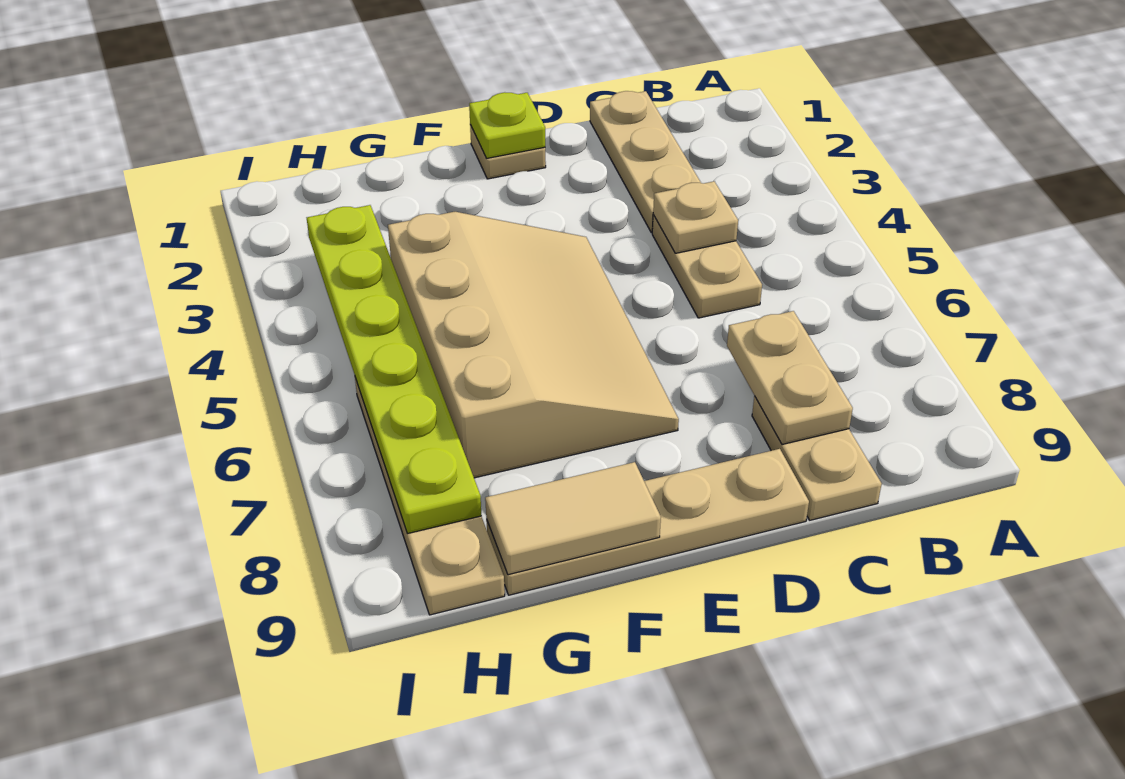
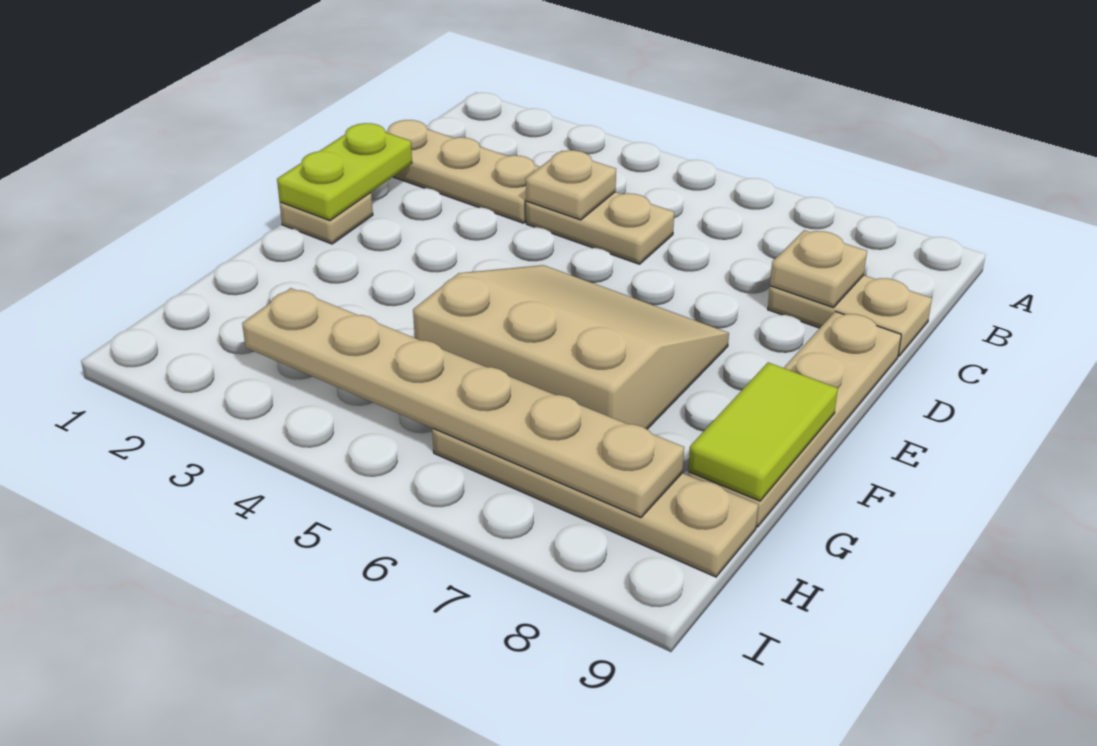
tan 1x2 plate [727,311,853,445] -> tan 1x1 plate [770,230,867,308]
lime 1x1 plate [469,92,545,158] -> lime 1x2 plate [277,123,412,221]
tan 3x4 slope [388,212,679,478] -> tan 3x3 slope [413,265,729,429]
tan 1x2 tile [485,462,661,575] -> lime 1x2 tile [688,363,838,501]
lime 1x6 plate [307,205,482,534] -> tan 1x6 plate [242,288,684,518]

